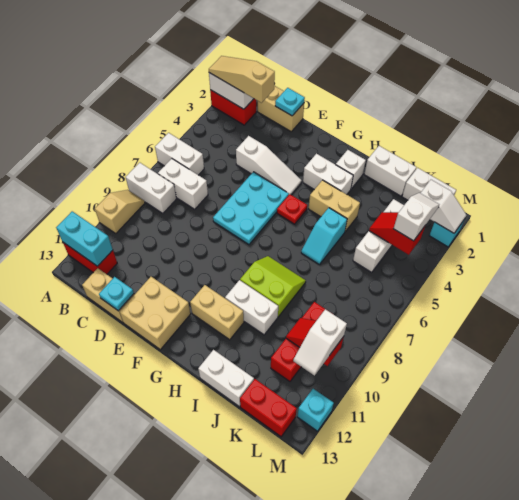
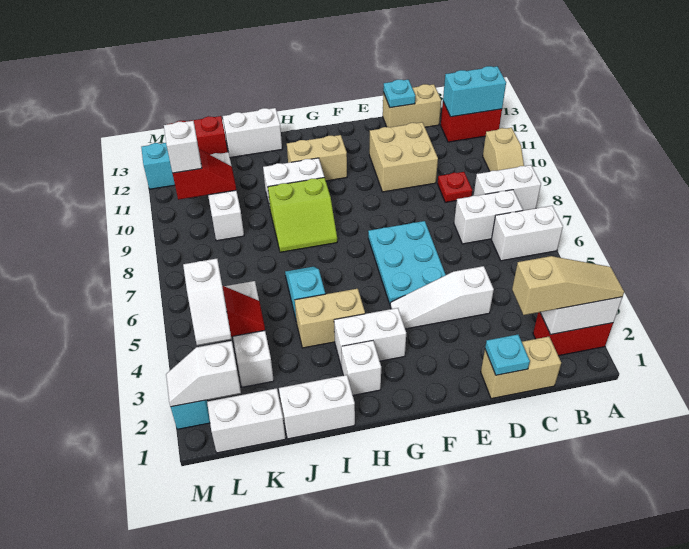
tan 2x2 brick [120,277,191,350] -> tan 2x2 brick moved to [369,122,438,192]
red 1x1 plate [277,194,307,224] -> red 1x1 plate moved to [438,172,472,202]
red 1x3 brick [271,302,328,381] -> white 1x3 brick [208,152,244,241]

